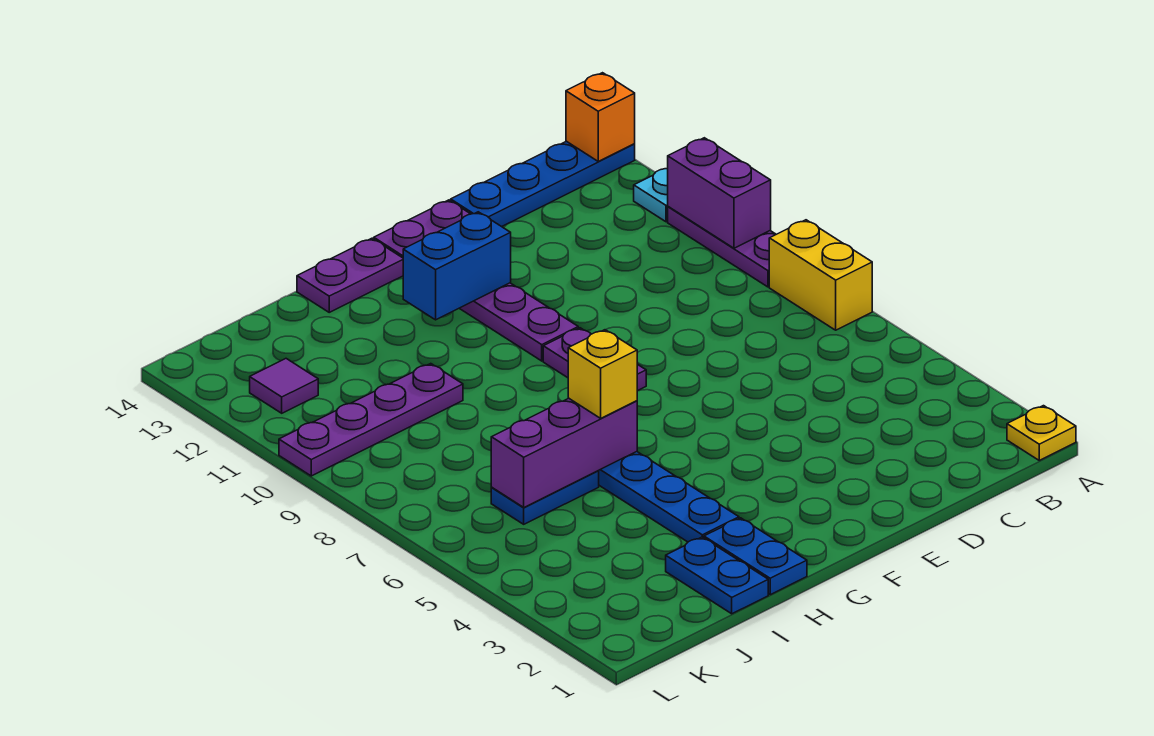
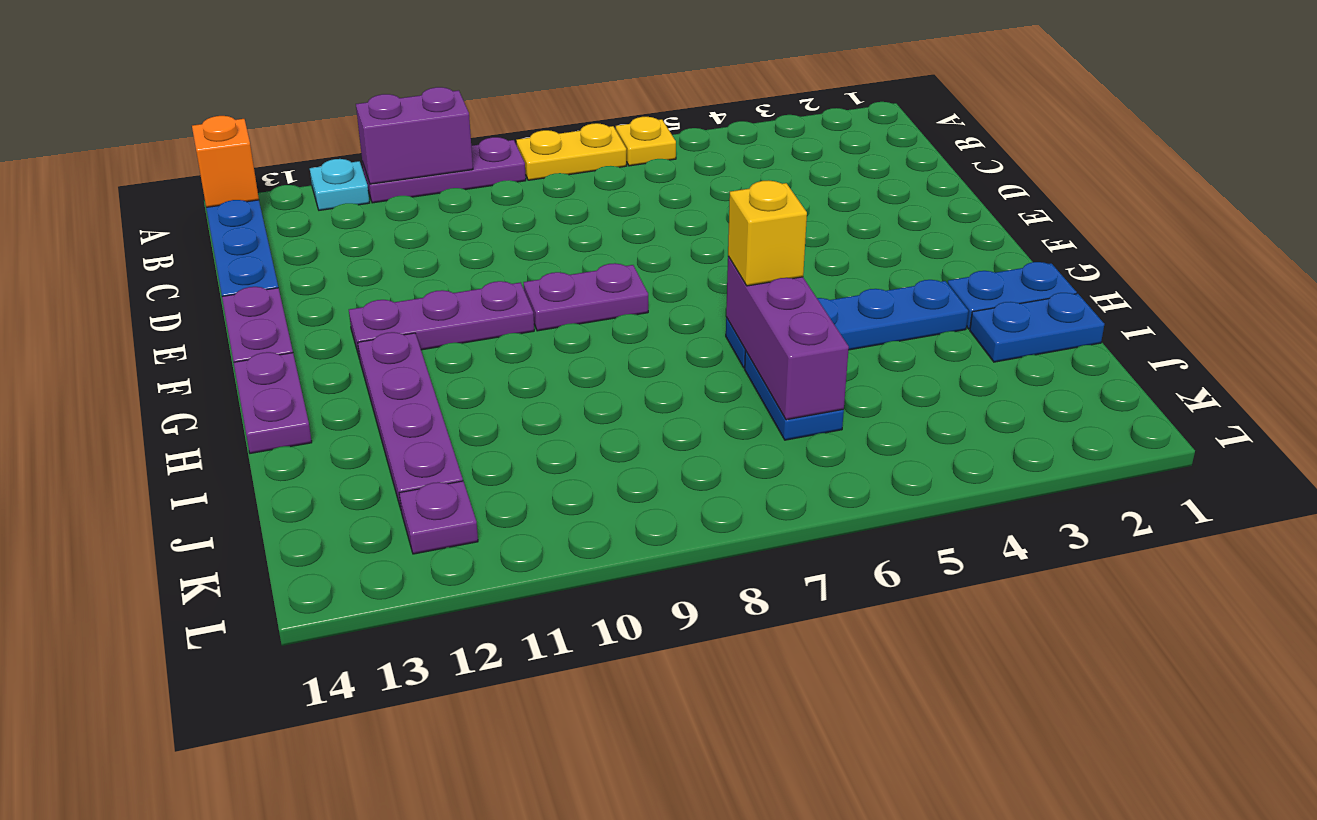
yellow 1x1 plate [1007,406,1076,460] -> yellow 1x1 plate moved to [616,117,676,166]
yellow 1x2 brick [769,220,872,330] -> yellow 1x2 plate [516,123,626,180]
blue 1x2 brick [403,212,511,320] -> none
purple 1x4 plate [279,364,463,476] -> purple 1x4 plate moved to [358,332,463,509]
purple 1x1 tile [250,359,318,413] -> purple 1x1 plate [399,481,478,554]

